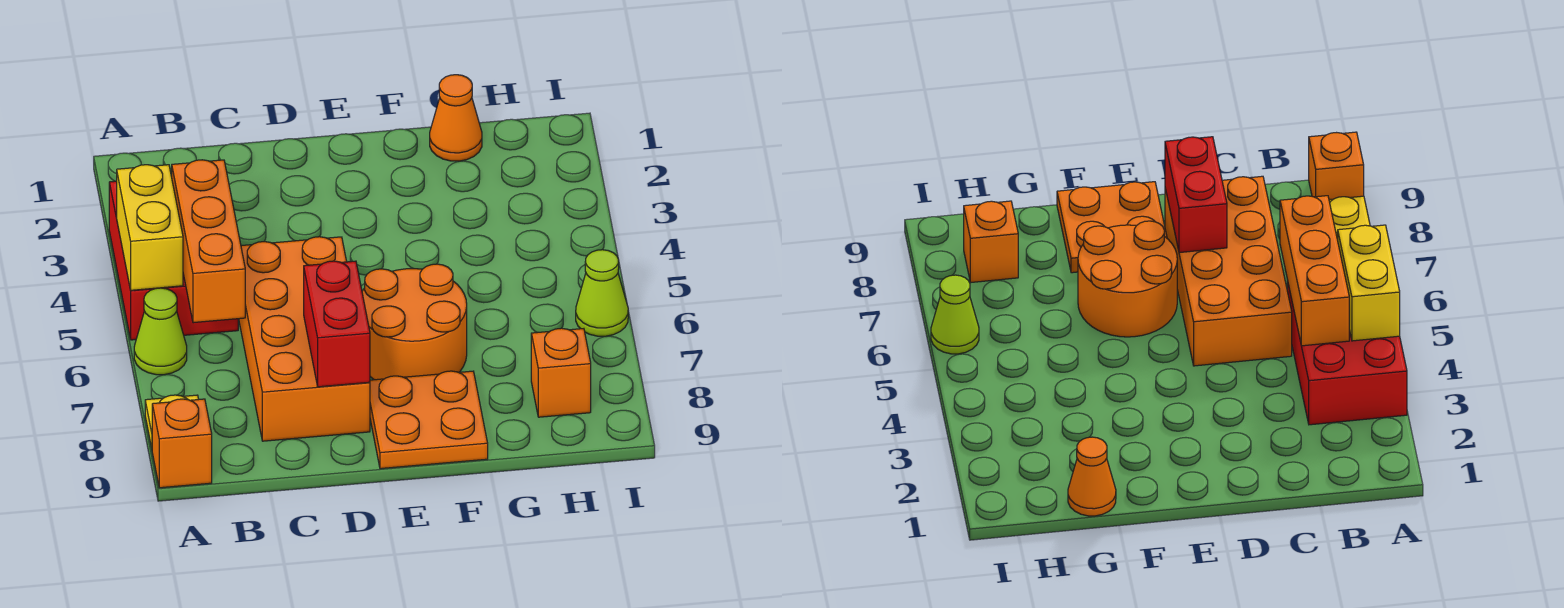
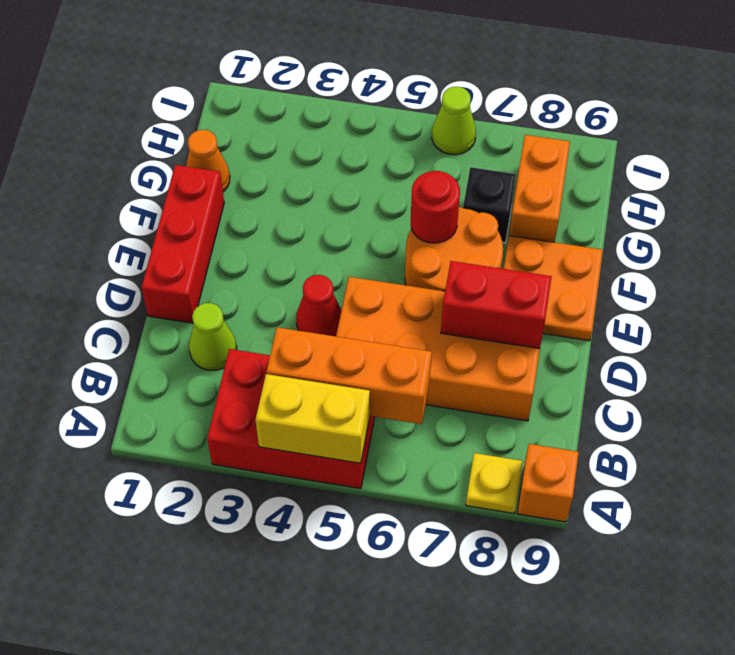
lime 1x1 cone [134,288,187,375] -> lime 1x1 cone moved to [189,303,237,370]
none -> red 1x3 brick [142,165,224,323]
none -> red 1x1 cone [296,275,341,336]
none -> red 1x1 round brick [411,171,460,243]
none -> black 1x1 brick [463,167,516,243]
orange 1x1 brick [531,328,591,417] -> orange 1x2 brick [509,135,570,242]

